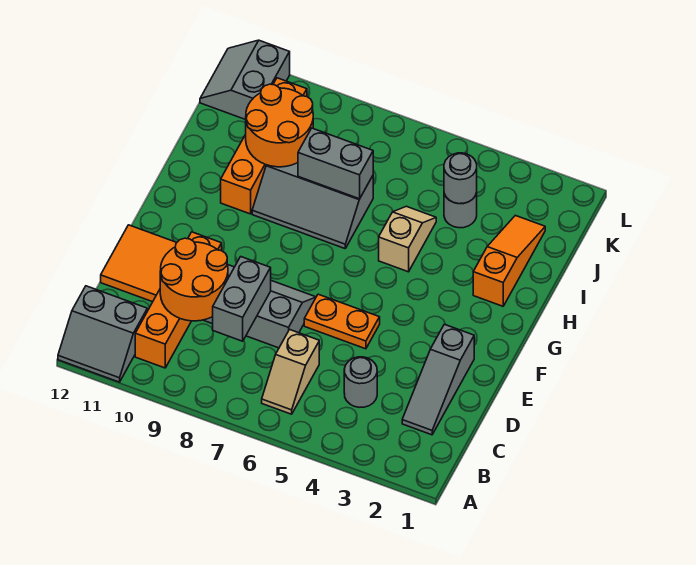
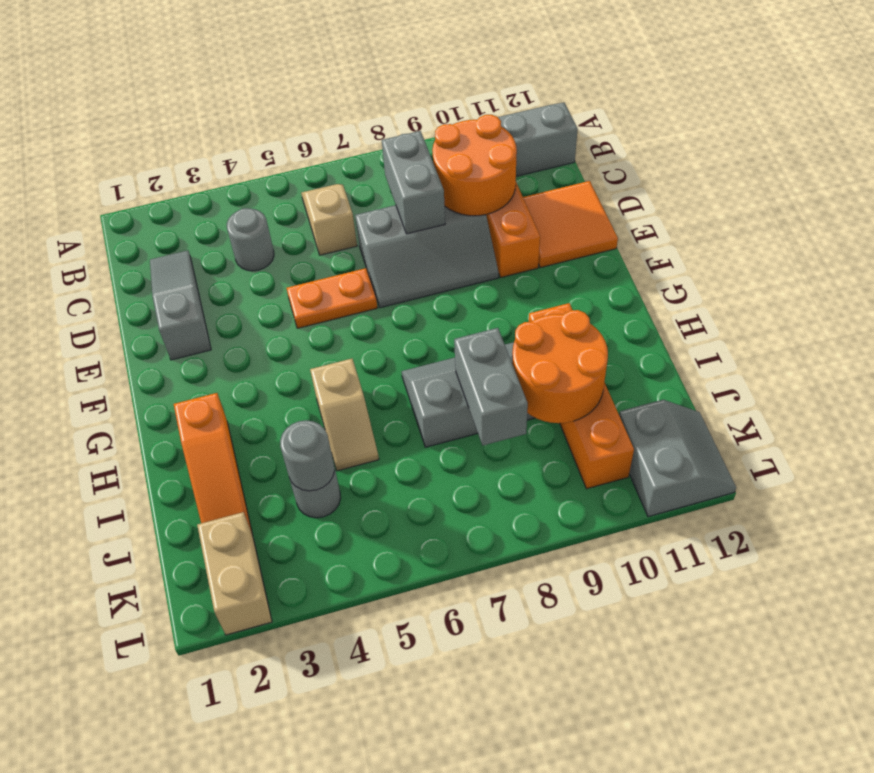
grey 1x2 brick [298,128,373,199] -> grey 1x2 brick turned to [454,328,528,445]
none -> tan 1x2 brick [197,512,272,635]

